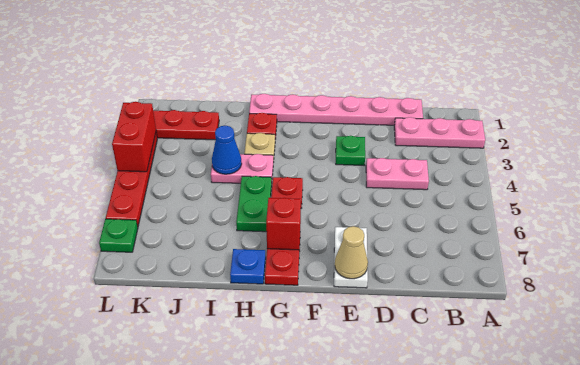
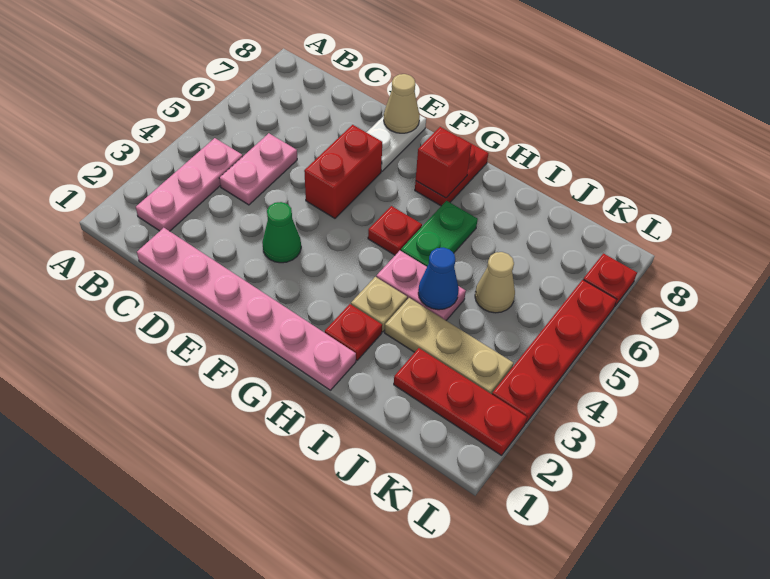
pink 1x3 plate [394,117,485,148] -> pink 1x3 plate turned to [136,138,243,231]
pink 1x2 plate [366,158,429,190] -> pink 1x2 plate turned to [219,133,297,205]
green 1x1 plate [336,136,365,165] -> green 1x1 cone [262,202,301,263]
blue 1x1 plate [230,249,266,284] -> none
none -> tan 1x3 plate [385,298,513,394]
none -> tan 1x1 cone [475,252,515,313]
red 1x2 brick [112,102,156,172] -> red 1x2 brick moved to [304,125,382,218]
green 1x1 plate [99,219,138,252] -> red 1x1 plate [583,254,637,307]

